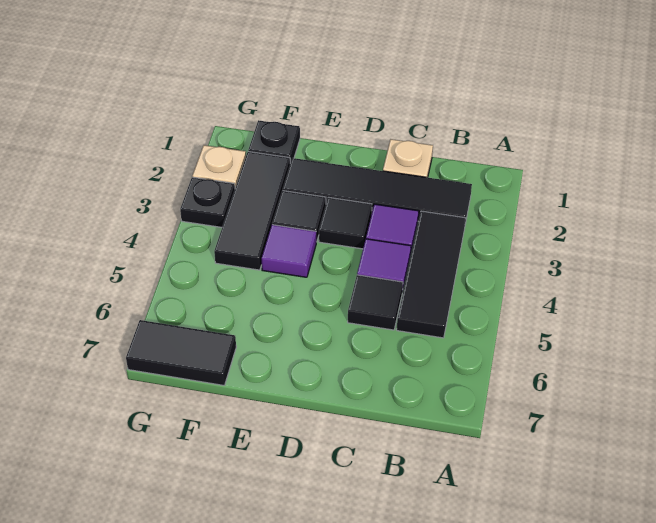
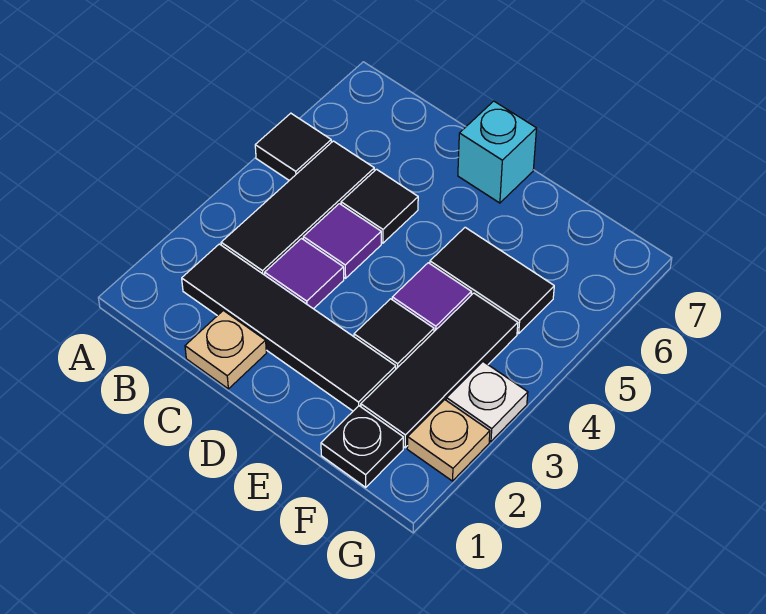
black 1x1 tile [319,197,372,249] -> black 1x1 tile moved to [255,113,331,180]
none -> cyan 1x1 brick [458,101,537,203]
black 1x2 tile [126,320,236,385] -> black 1x2 tile moved to [430,227,554,334]
black 1x1 plate [180,177,235,227] -> white 1x1 plate [446,362,528,441]

